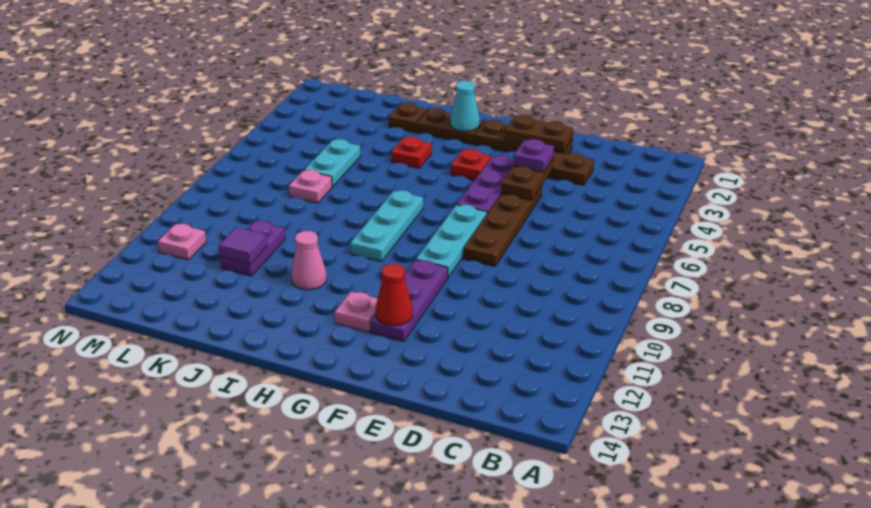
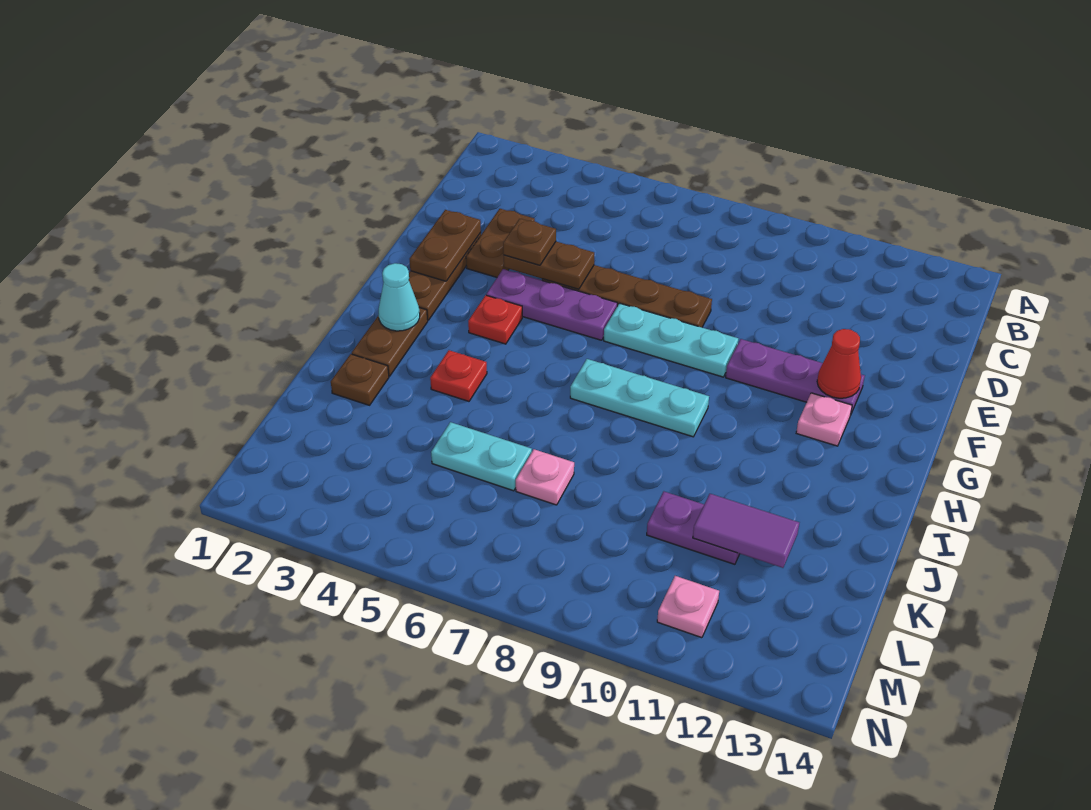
purple 1x1 plate [513,139,554,172] -> brown 1x1 plate [503,219,556,265]
pink 1x1 cone [291,231,326,290] -> none
purple 1x1 tile [219,227,267,264] -> purple 1x2 tile [693,494,799,568]

